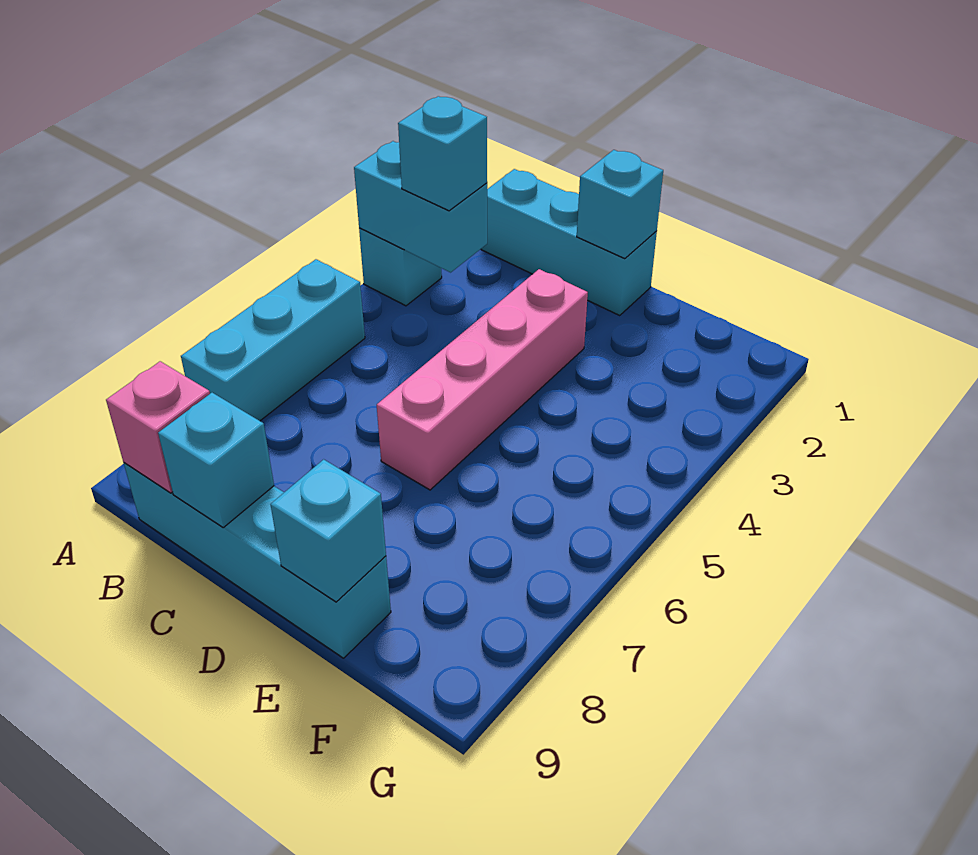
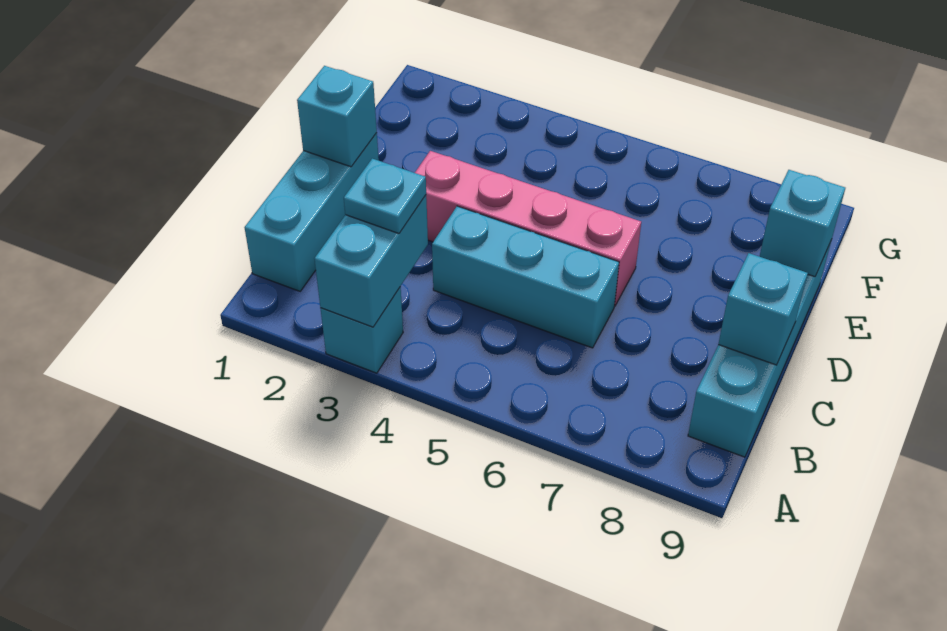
cyan 1x3 brick [181,259,365,421] -> cyan 1x3 brick moved to [432,206,619,348]
cyan 1x1 brick [398,96,487,211] -> cyan 1x1 plate [344,159,426,234]
pink 1x1 brick [106,361,210,493] -> none

